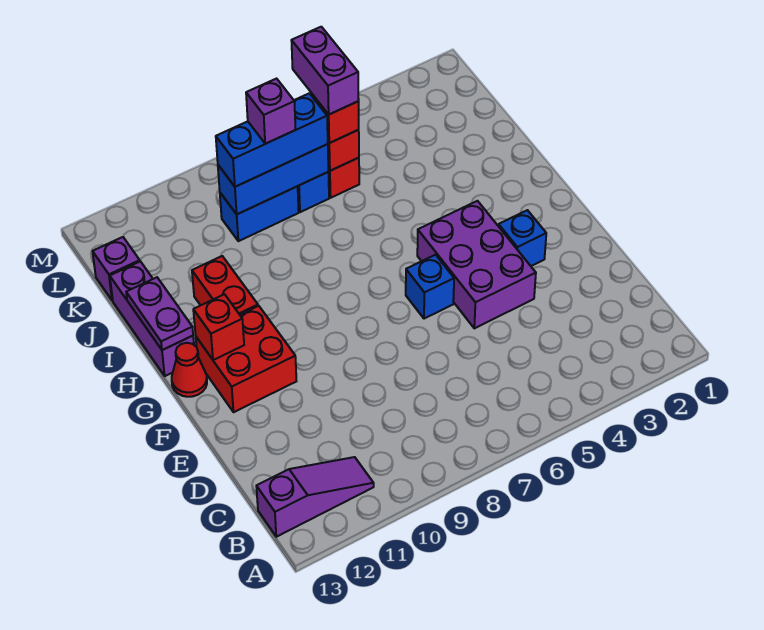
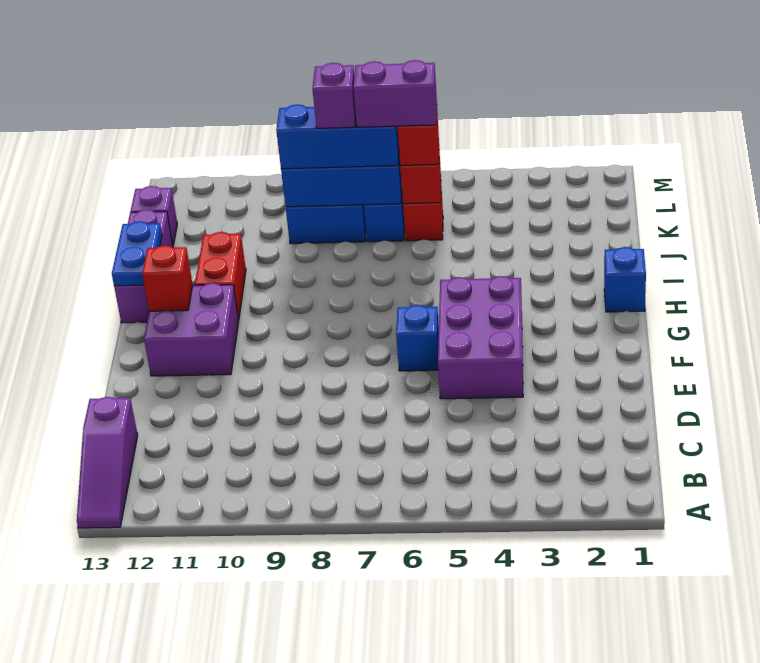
purple 1x3 slope [256,457,374,537] -> purple 1x3 slope turned to [77,397,138,528]
blue 1x1 brick [498,210,546,266] -> blue 1x1 brick moved to [604,247,646,312]
red 2x2 brick [196,306,296,412] -> purple 2x2 brick [144,283,239,376]
red 1x1 cone [172,343,207,397] -> none
purple 1x2 plate [126,277,193,350] -> blue 1x2 plate [112,221,162,286]
purple 1x2 brick [291,27,359,114] -> purple 1x2 brick turned to [353,60,437,127]

